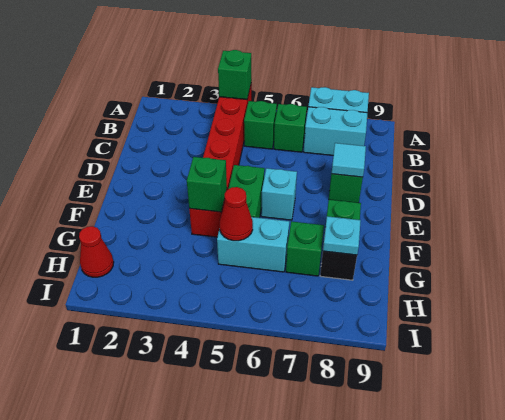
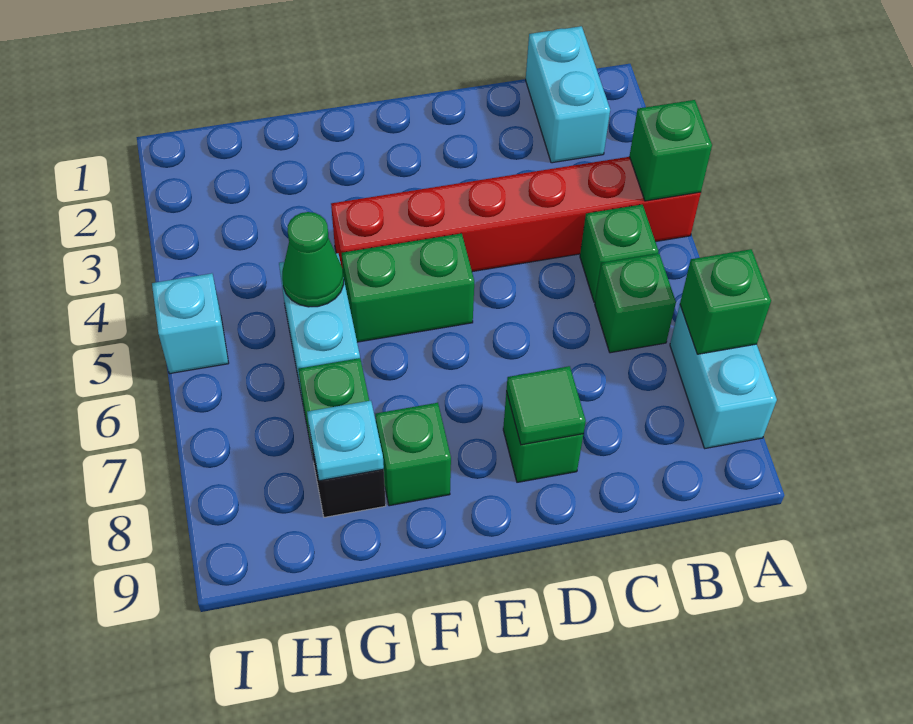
cyan 1x2 brick [304,107,367,155] -> cyan 1x2 brick moved to [526,26,610,163]
cyan 1x1 tile [332,143,366,177] -> green 1x1 tile [506,366,586,445]
cyan 1x1 brick [261,168,297,220] -> cyan 1x1 brick moved to [152,273,229,374]
green 1x1 brick [187,157,227,212] -> green 1x1 brick moved to [680,249,771,354]
red 1x1 cone [220,187,253,241] -> green 1x1 cone [282,212,344,307]
red 1x1 cone [79,226,114,277] -> none

